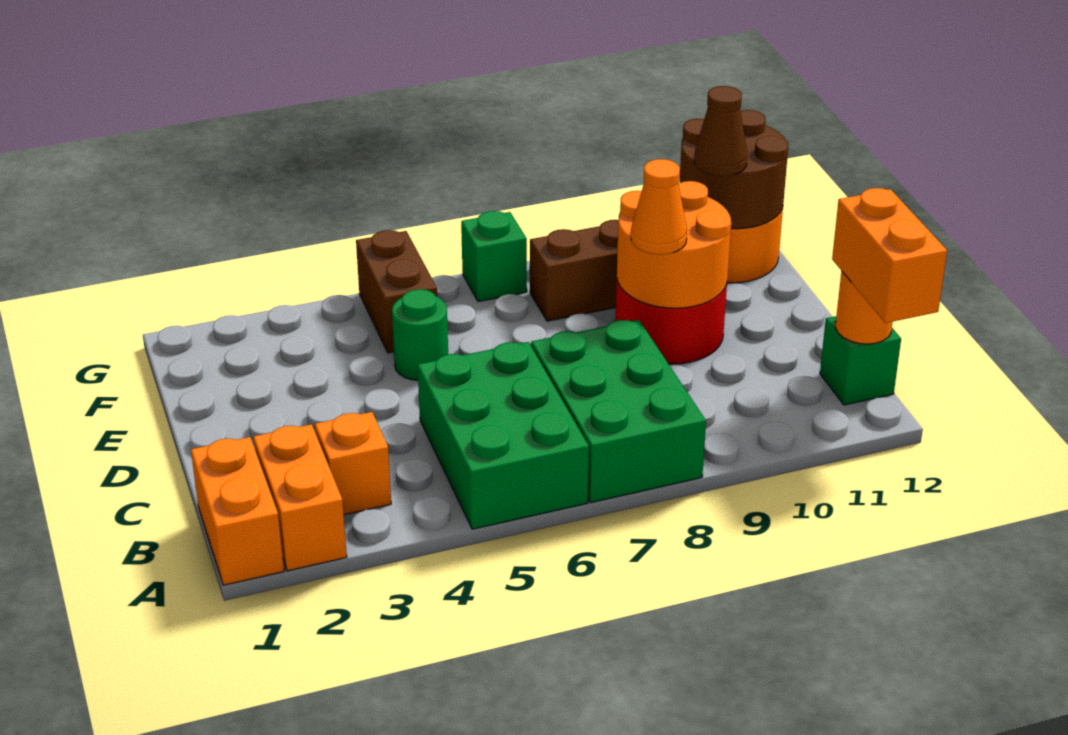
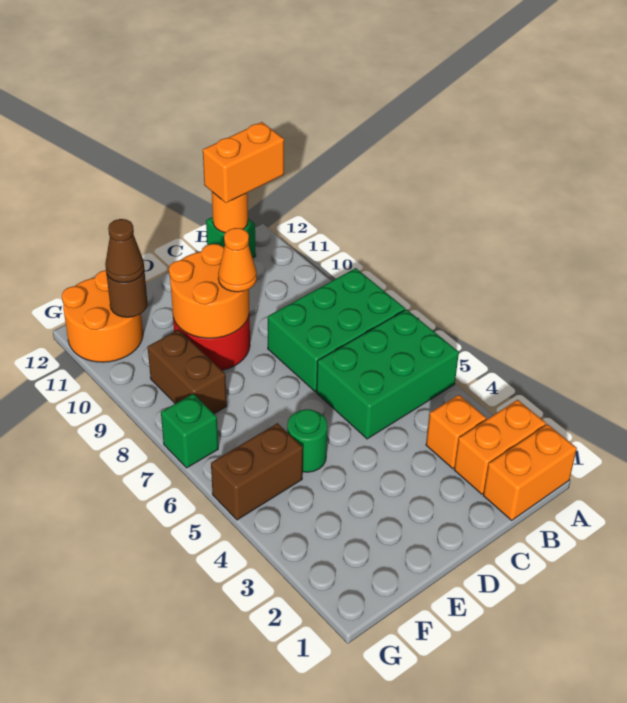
brown 2x2 round brick [680,110,788,229] -> brown 1x1 round brick [106,270,148,317]

